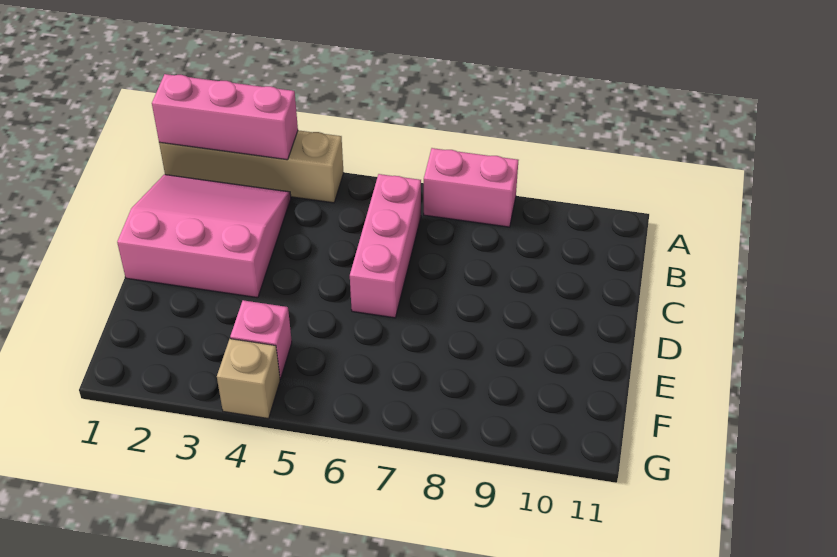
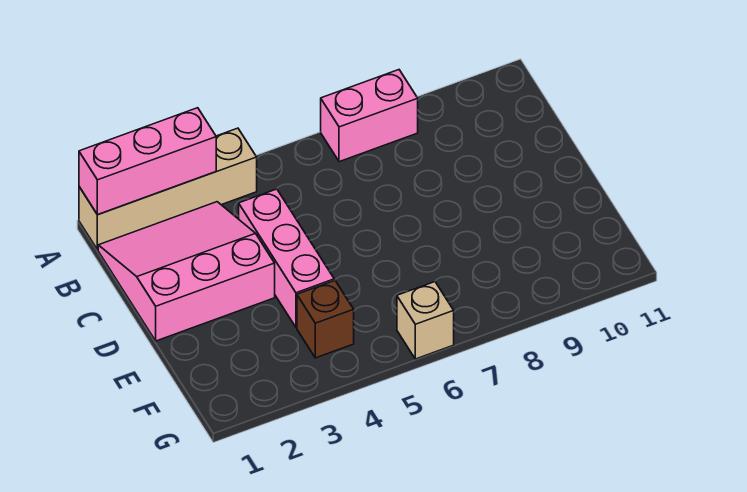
pink 1x3 brick [350,174,421,318] -> pink 1x3 brick moved to [239,189,334,327]
pink 1x1 brick [230,300,292,379] -> brown 1x1 brick [297,280,354,358]
tan 1x1 brick [217,339,280,419] -> tan 1x1 brick moved to [397,282,454,359]

